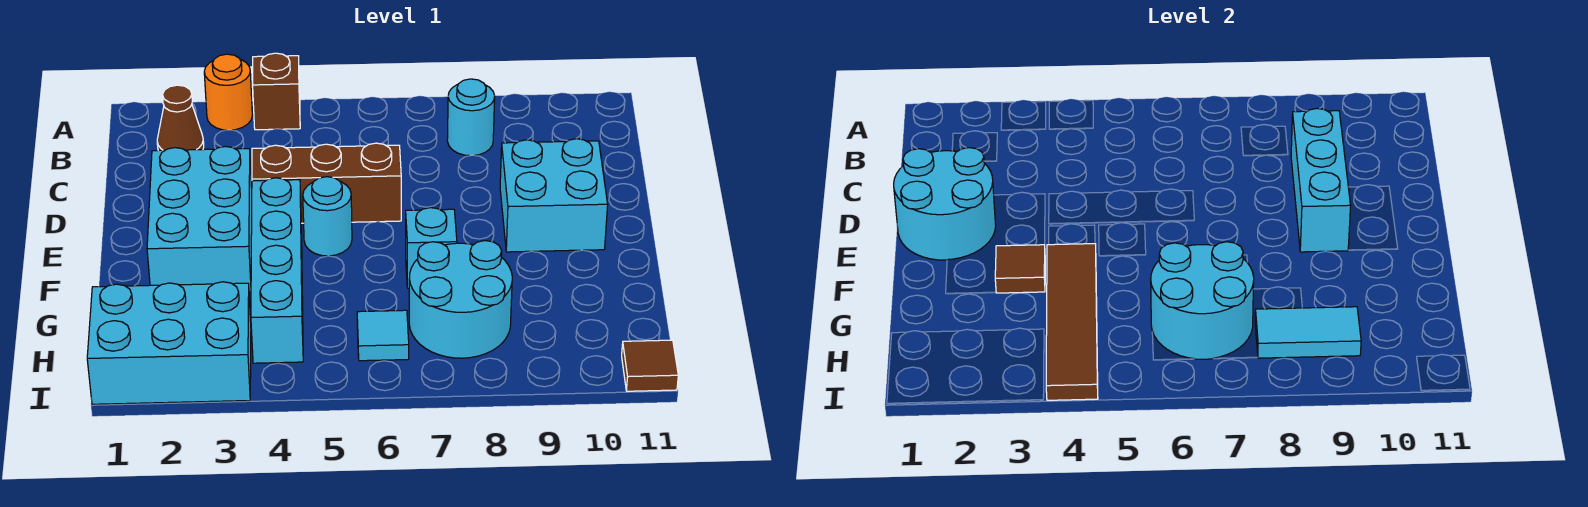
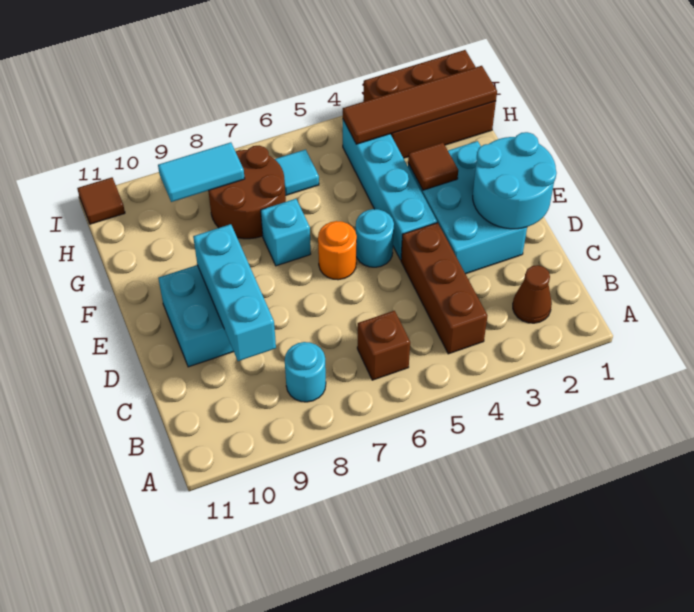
orange 1x1 round brick [204,54,252,130] -> orange 1x1 round brick moved to [318,221,357,280]
brown 1x1 brick [253,53,300,130] -> brown 1x1 brick moved to [357,311,410,380]
brown 1x3 brick [252,143,401,223] -> brown 1x3 brick turned to [401,223,487,354]
brown 1x4 tile [1046,244,1098,400] -> brown 1x4 tile turned to [343,66,497,144]
cyan 2x2 round brick [1151,242,1254,359] -> none
cyan 2x2 round brick [409,241,512,358] -> brown 2x2 round brick [208,146,286,239]
cyan 2x3 brick [87,282,251,404] -> brown 2x3 brick [363,50,496,158]

